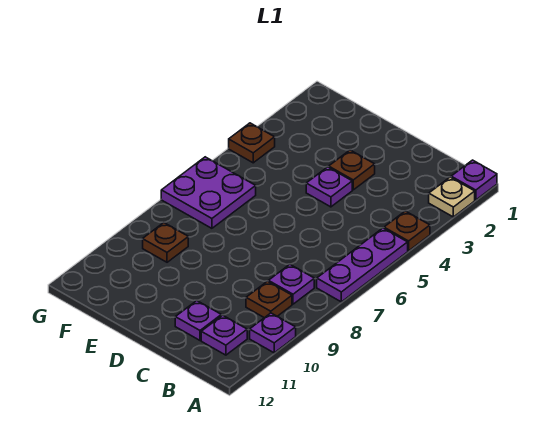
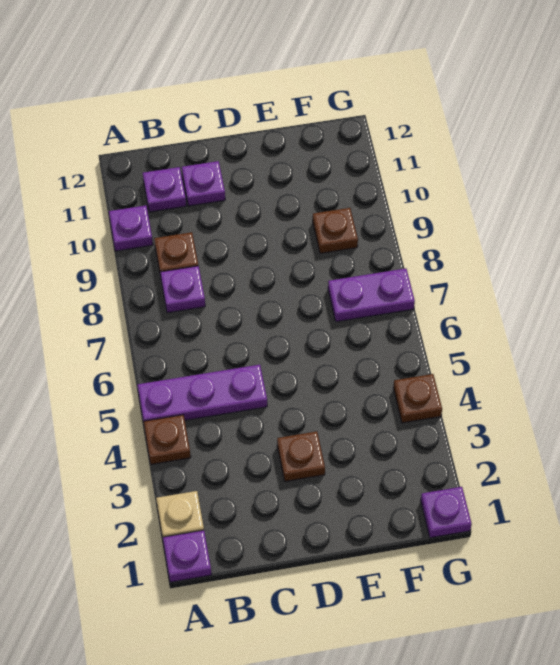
purple 1x3 plate [317,228,408,302] -> purple 1x3 plate turned to [138,365,267,421]
purple 1x1 plate [306,167,352,207] -> purple 1x1 plate moved to [421,487,472,538]
purple 2x2 plate [161,157,256,228] -> purple 1x2 plate [328,269,415,322]

